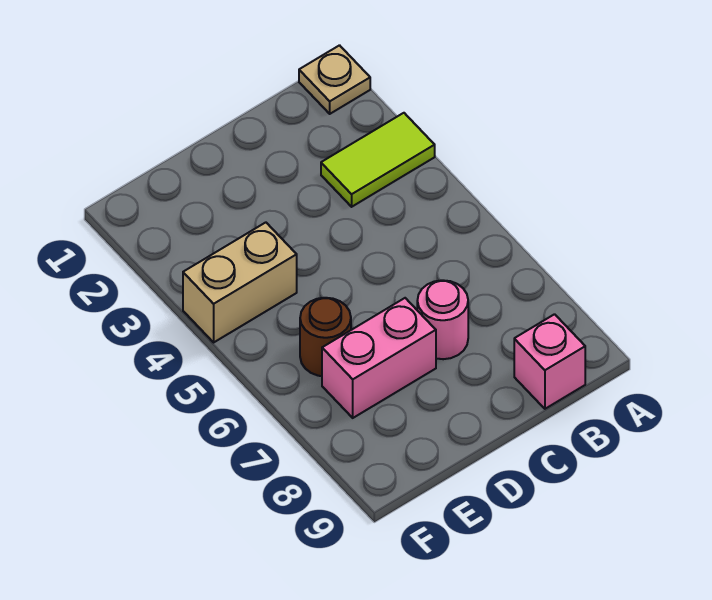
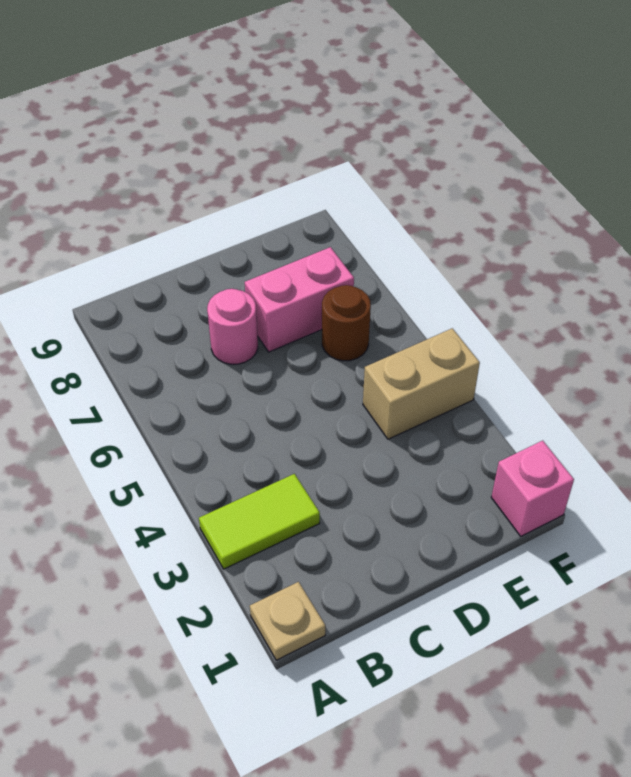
pink 1x1 brick [514,314,585,409] -> pink 1x1 brick moved to [491,441,574,536]

